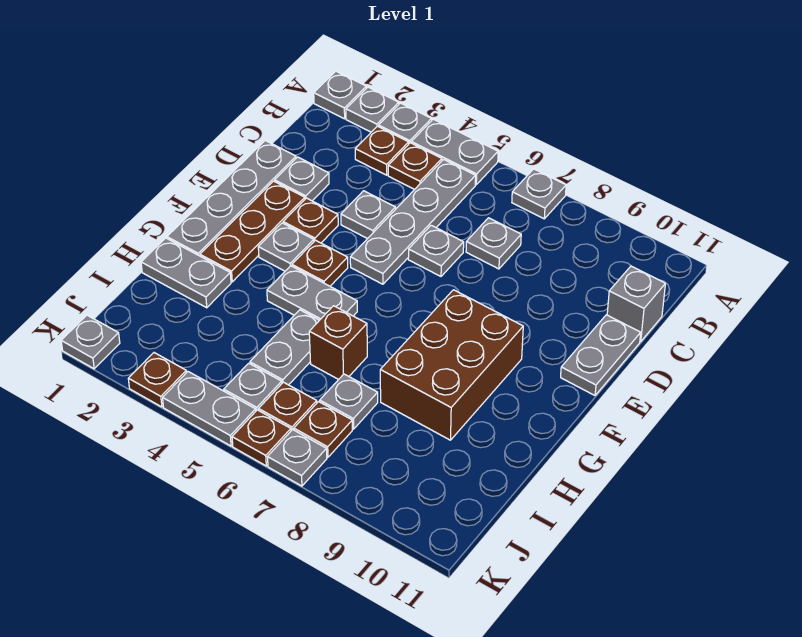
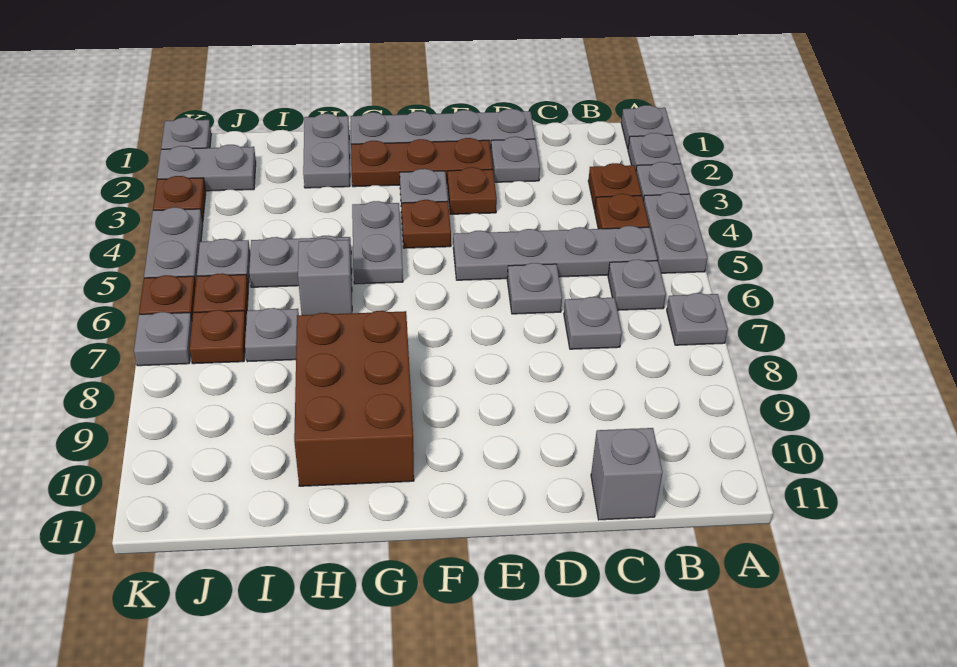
grey 1x1 plate [341,191,396,239] -> grey 1x1 plate moved to [608,259,666,310]
grey 1x2 plate [561,315,641,395] -> grey 1x2 plate moved to [157,145,256,191]
brown 2x3 brick [380,290,523,440] -> brown 2x3 brick turned to [294,311,414,486]
brown 1x1 brick [309,306,367,380] -> grey 1x1 brick [298,238,352,315]

